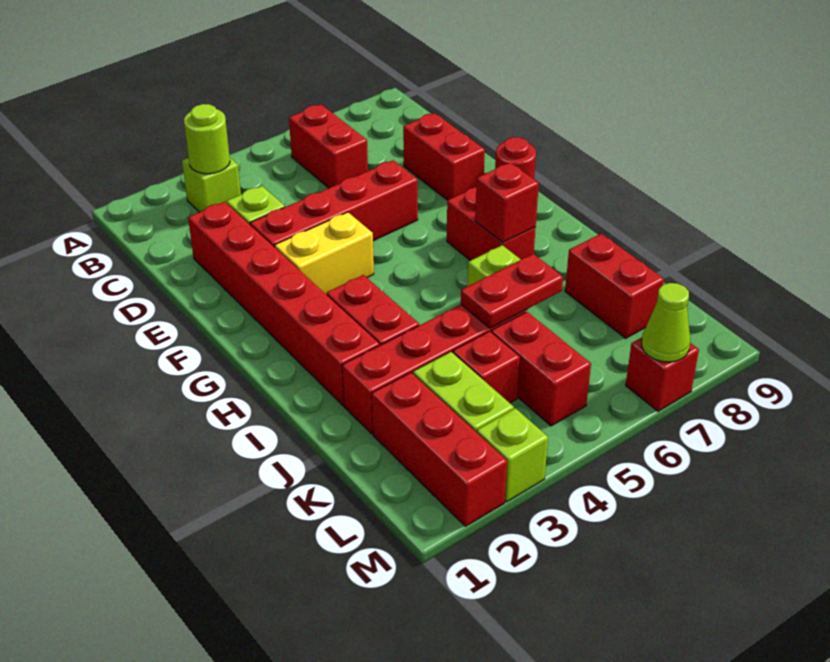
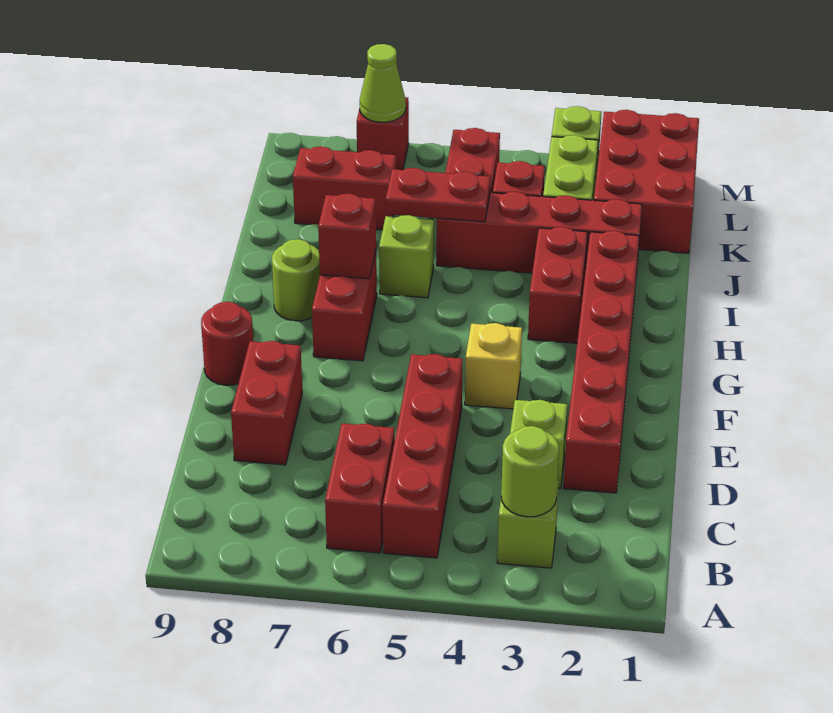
red 1x4 brick [250,160,418,247] -> red 1x4 brick turned to [383,354,463,558]
yellow 1x2 brick [275,212,374,295] -> yellow 1x1 brick [465,323,522,409]
none -> lime 1x1 round brick [272,239,320,321]
red 1x2 brick [565,234,664,338] -> red 1x2 brick turned to [293,146,396,230]
red 1x3 brick [372,373,507,526] -> red 2x3 brick [594,110,699,253]

